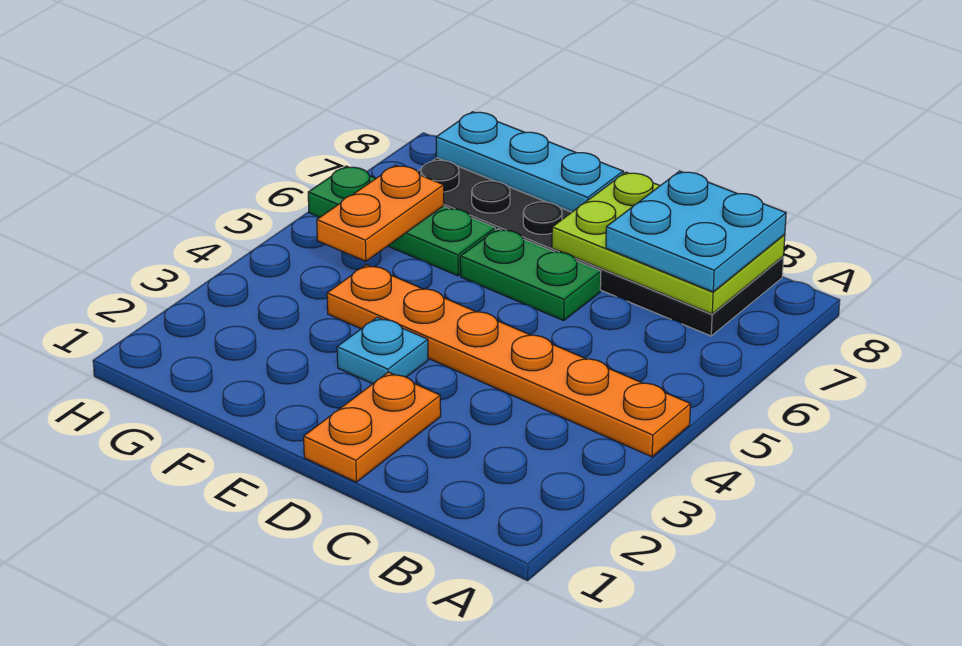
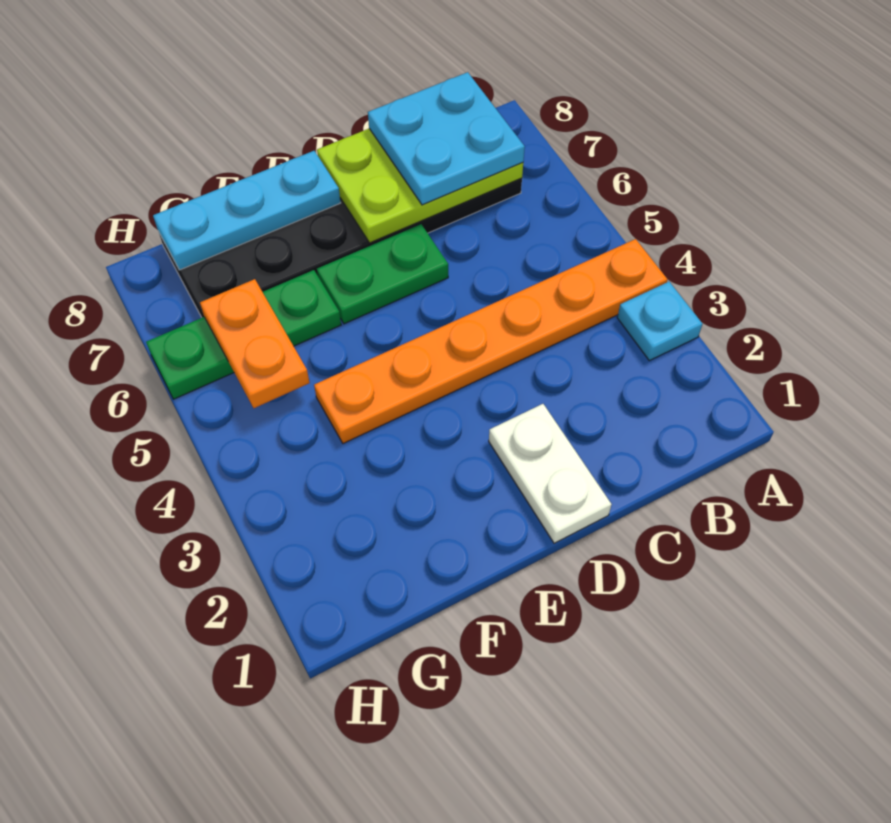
orange 1x2 plate [304,372,441,482] -> white 1x2 plate [489,404,612,543]
cyan 1x1 plate [337,317,428,384] -> cyan 1x1 plate moved to [617,282,702,361]

